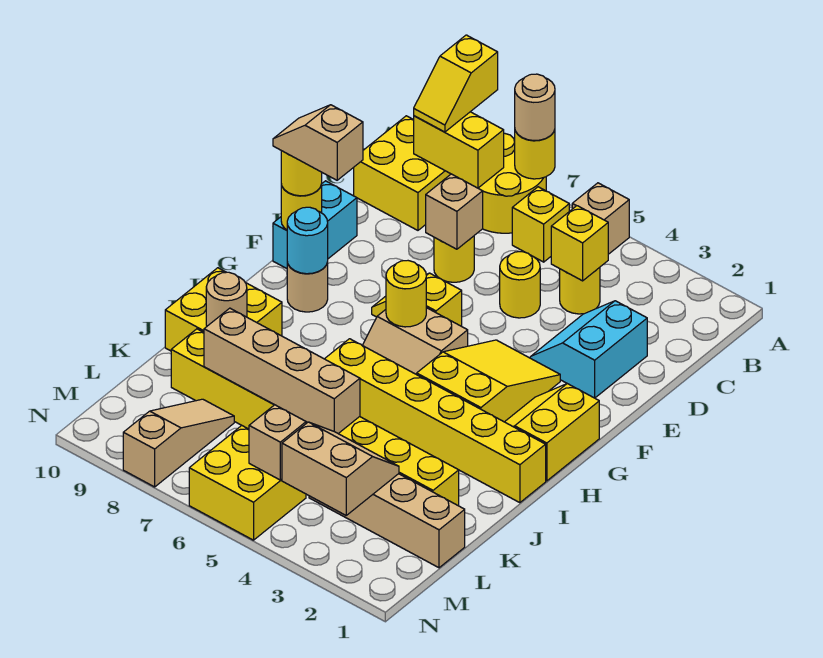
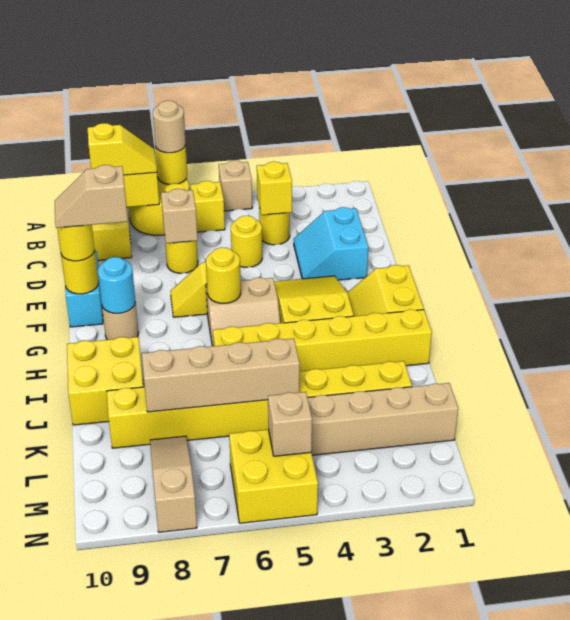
yellow 1x2 slope [414,35,498,132] -> yellow 1x2 slope turned to [88,123,157,175]
tan 1x1 round brick [206,272,247,326] -> none
tan 2x2 slope [282,422,399,515] -> none

